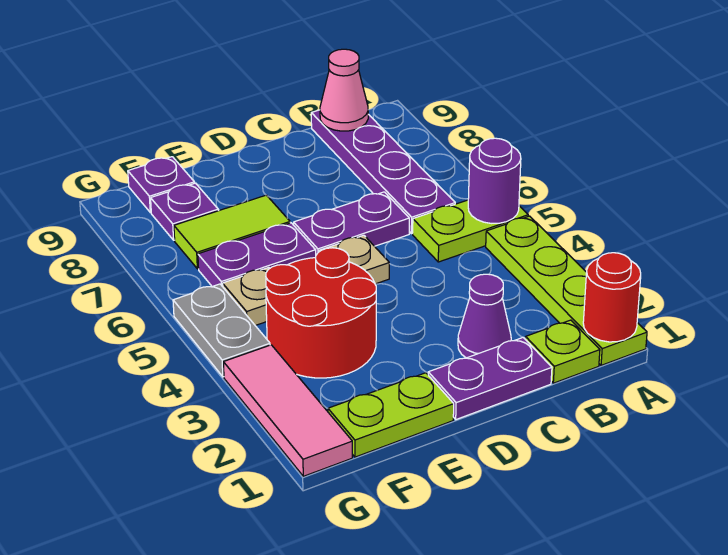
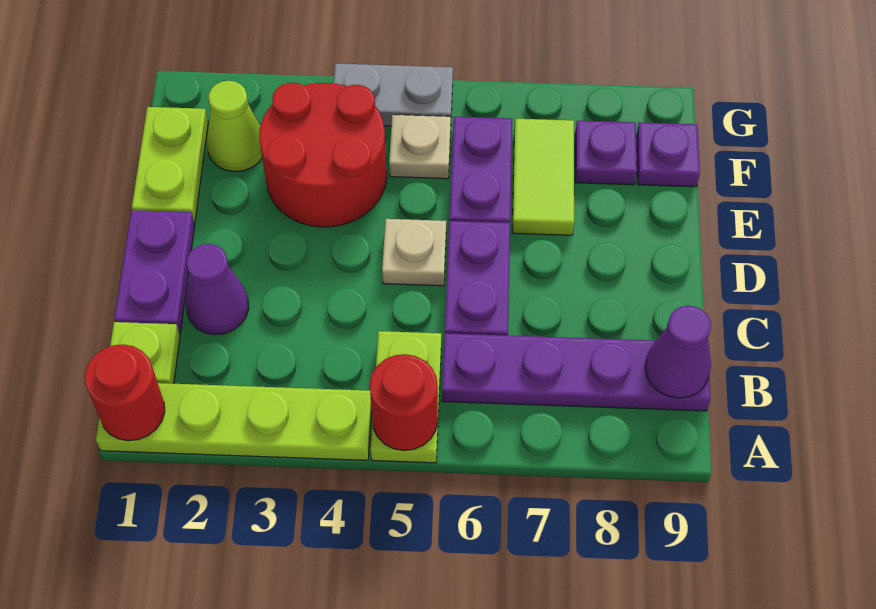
purple 1x1 round brick [468,138,521,223] -> red 1x1 round brick [370,354,438,450]
pink 1x1 cone [320,49,368,131] -> purple 1x1 cone [645,306,711,398]
none -> lime 1x1 cone [207,81,262,172]
pink 1x3 tile [223,345,352,476] -> none

